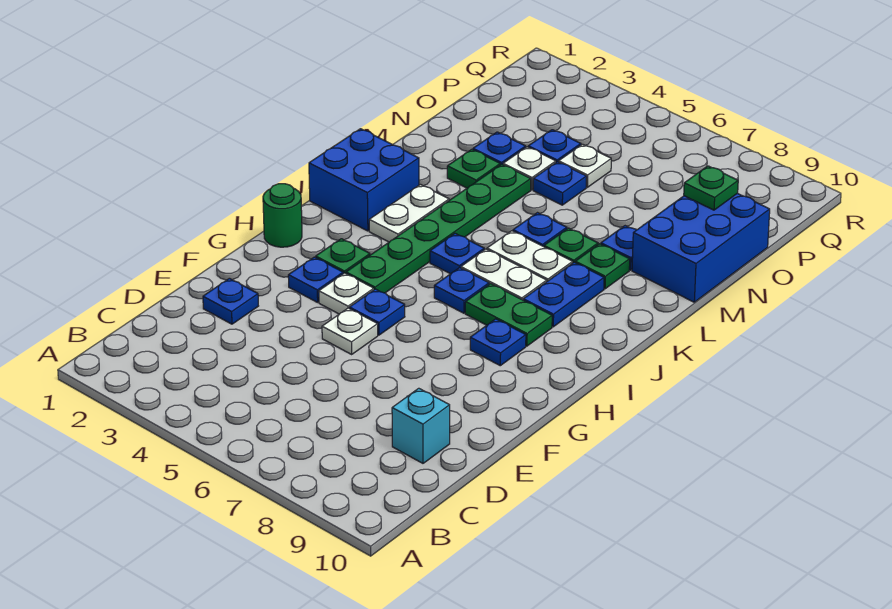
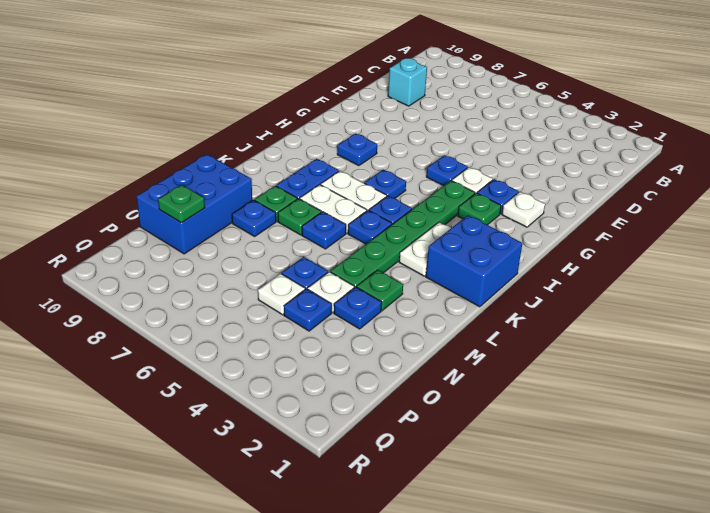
blue 1x1 plate [203,278,258,324] -> blue 1x1 plate moved to [348,210,392,244]
white 1x1 plate [322,308,378,354] -> white 1x1 plate moved to [502,192,545,227]
green 1x1 round brick [263,184,302,247] -> none
green 1x2 plate [465,284,552,346] -> none

